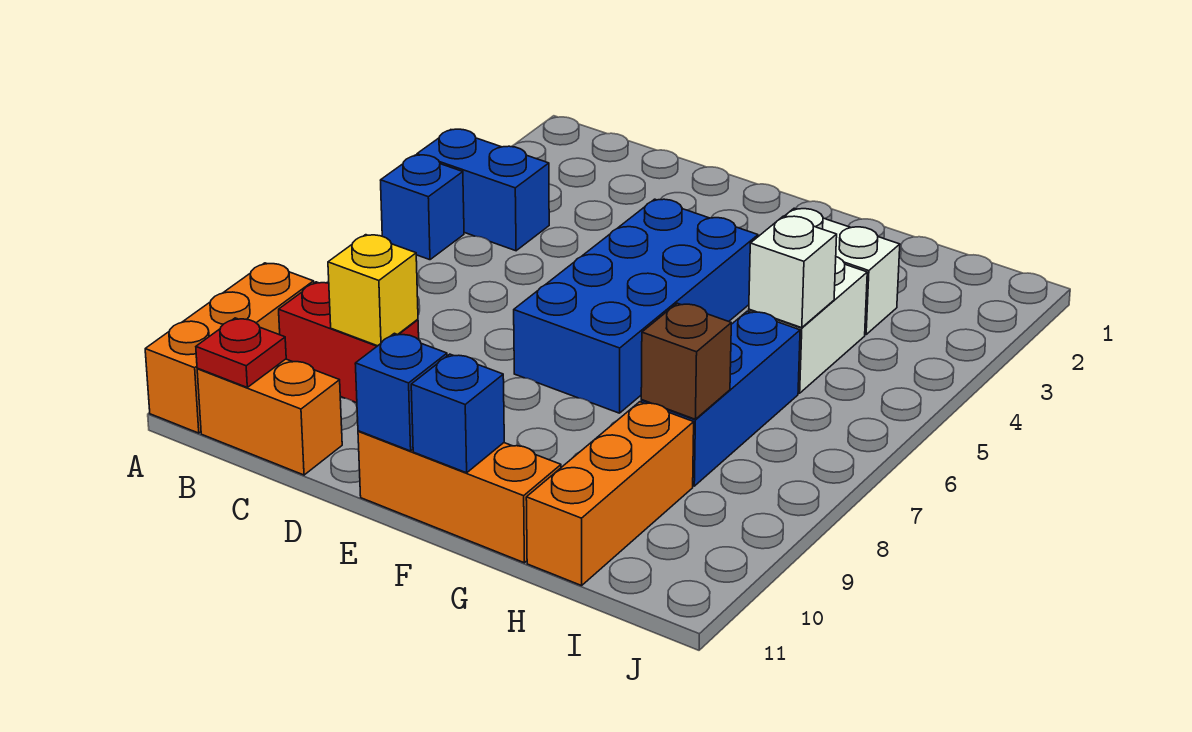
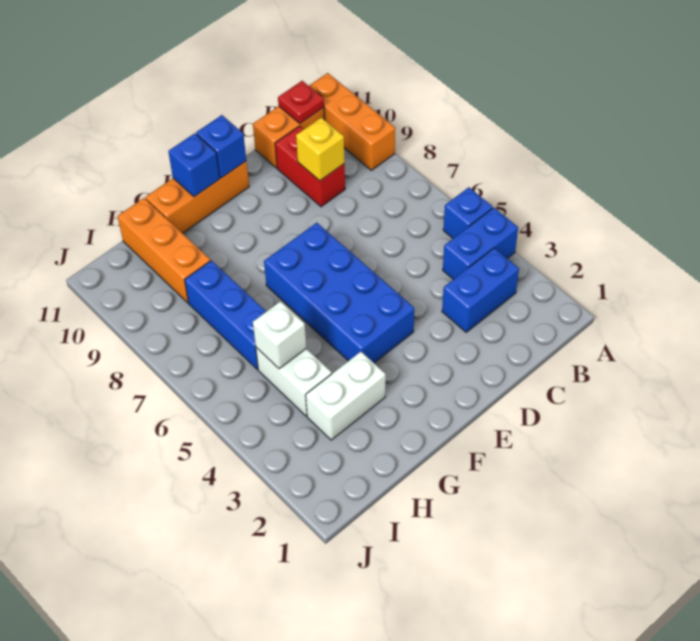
none -> blue 1x2 brick [442,248,519,332]
red 1x2 brick [279,282,419,403] -> red 1x2 brick turned to [275,126,345,207]
brown 1x1 brick [641,303,731,419] -> none

